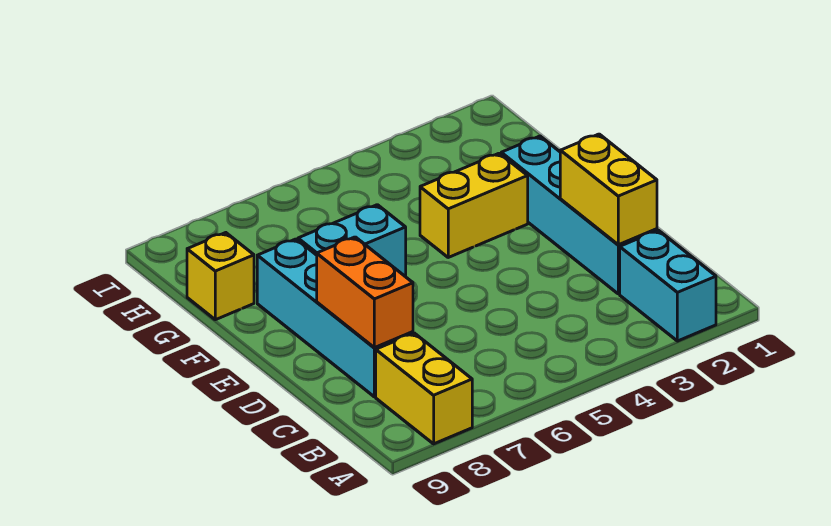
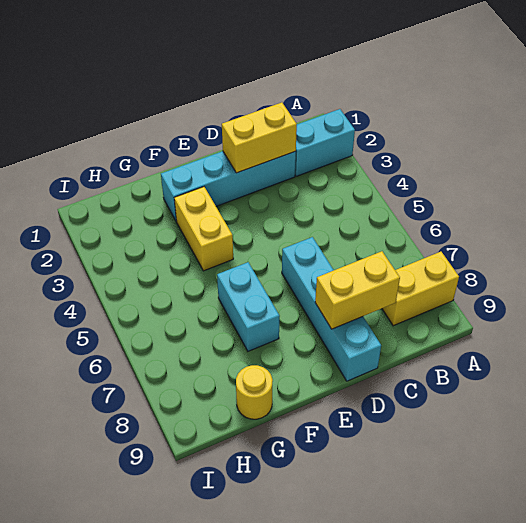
cyan 1x4 brick [257,239,413,397] -> cyan 1x4 brick turned to [282,237,381,381]
orange 1x2 brick [317,237,413,348] -> yellow 1x2 brick [315,251,400,329]
yellow 1x1 brick [187,233,254,320] -> yellow 1x1 round brick [236,365,273,419]

